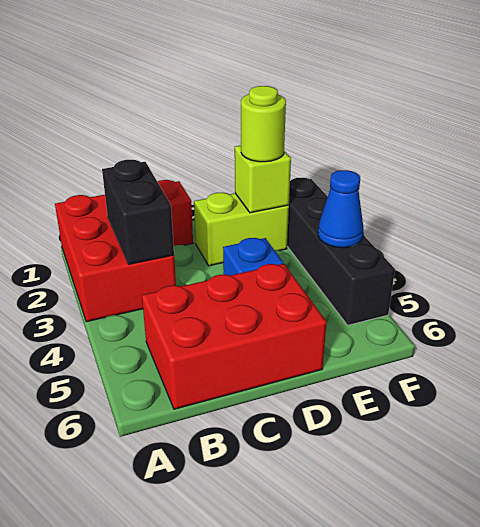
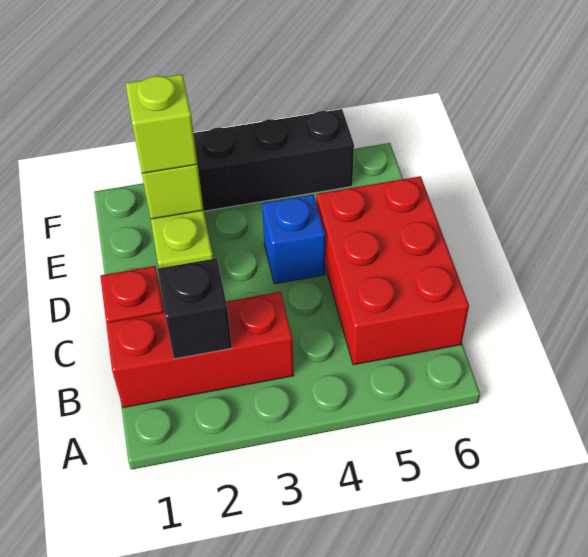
red 2x3 brick [55,195,176,322] -> red 1x3 brick [106,292,294,408]
black 1x2 brick [102,160,174,264] -> black 1x1 brick [158,258,232,359]
lime 1x1 round brick [241,86,286,162] -> lime 1x1 brick [126,74,198,173]
blue 1x1 cone [318,170,363,248] -> none

